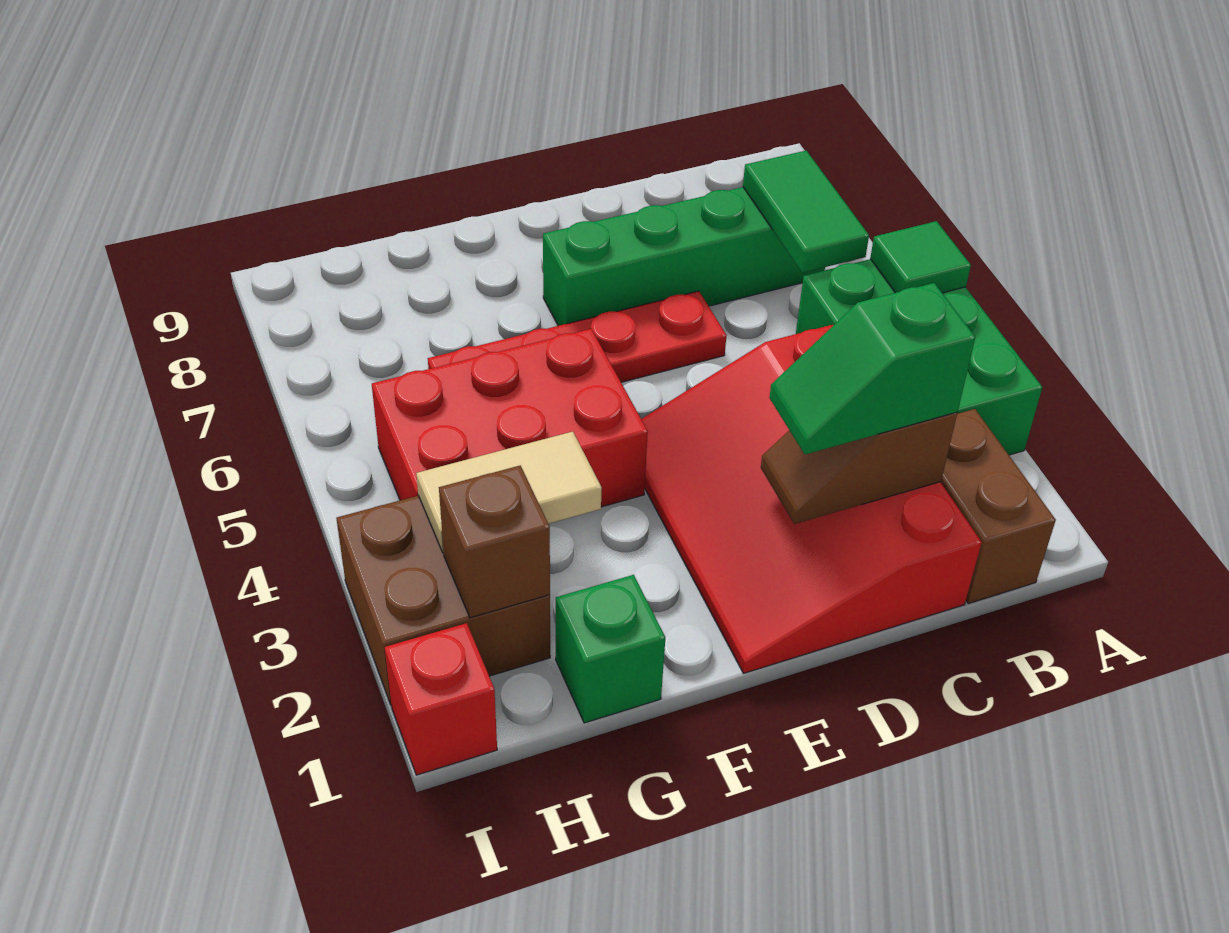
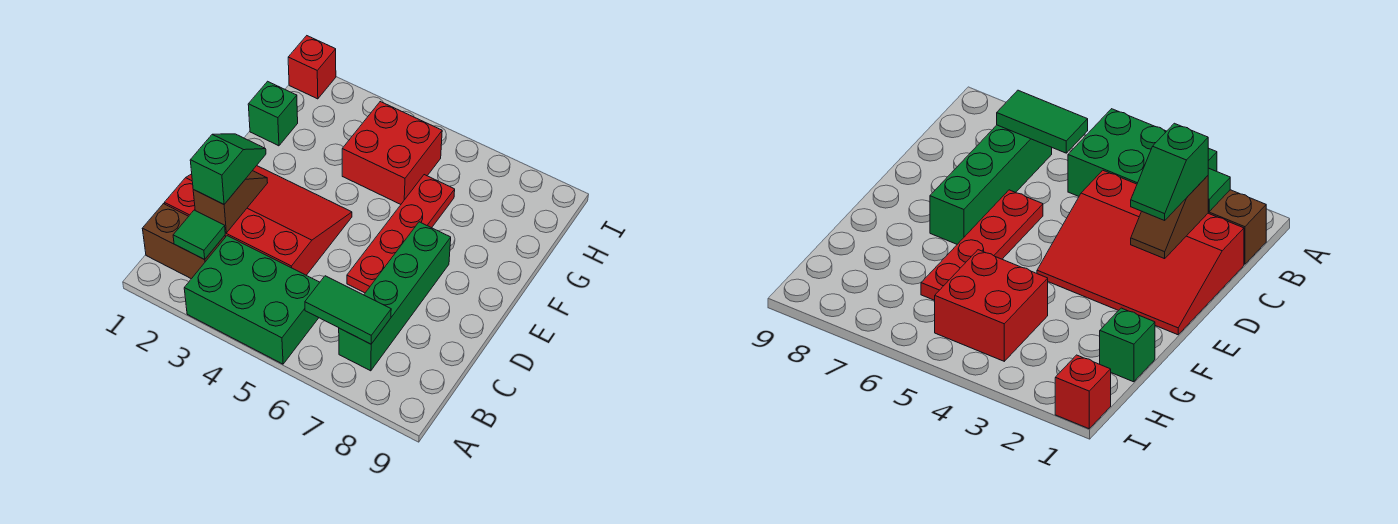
green 1x1 tile [870,221,971,293] -> green 1x1 tile moved to [173,210,225,259]
red 2x3 brick [372,329,648,507] -> red 2x2 brick [342,102,442,204]
tan 1x2 tile [416,432,602,553] -> none
brown 2x2 brick [336,496,550,704] -> none
brown 1x1 brick [439,466,550,618] -> none

